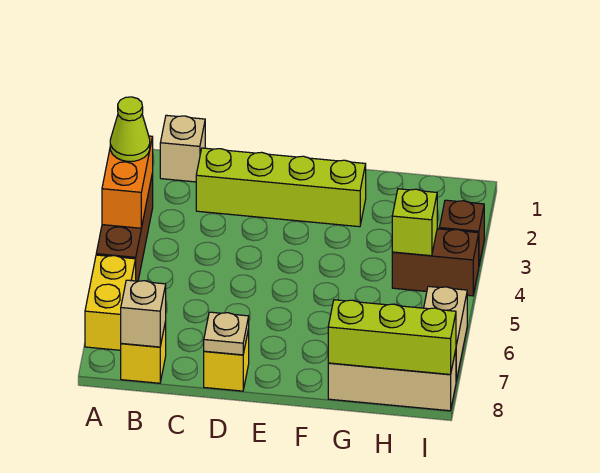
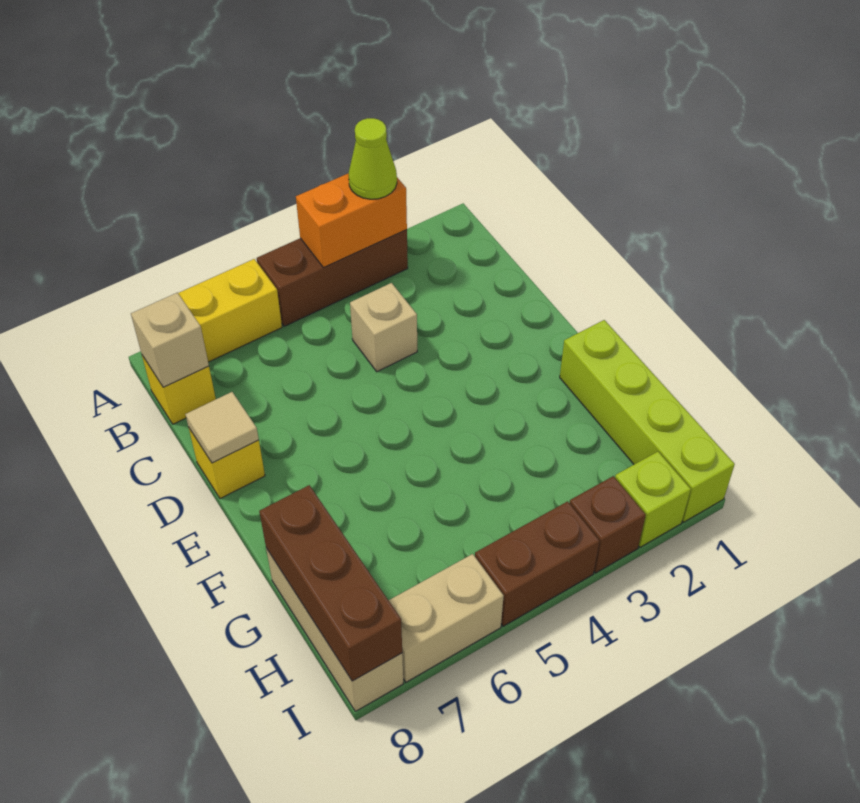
tan 1x1 brick [160,115,205,182] -> tan 1x1 brick moved to [350,283,417,372]
lime 1x4 brick [196,148,366,227] -> lime 1x4 brick moved to [560,320,735,522]
tan 1x1 plate [204,312,249,355] -> tan 1x1 tile [185,392,259,463]
lime 1x3 brick [328,300,456,375] -> brown 1x3 brick [259,485,402,681]
brown 1x2 brick [392,229,479,296] -> brown 1x2 brick turned to [475,501,600,626]
lime 1x1 brick [392,189,437,256] -> lime 1x1 brick moved to [615,452,691,547]

